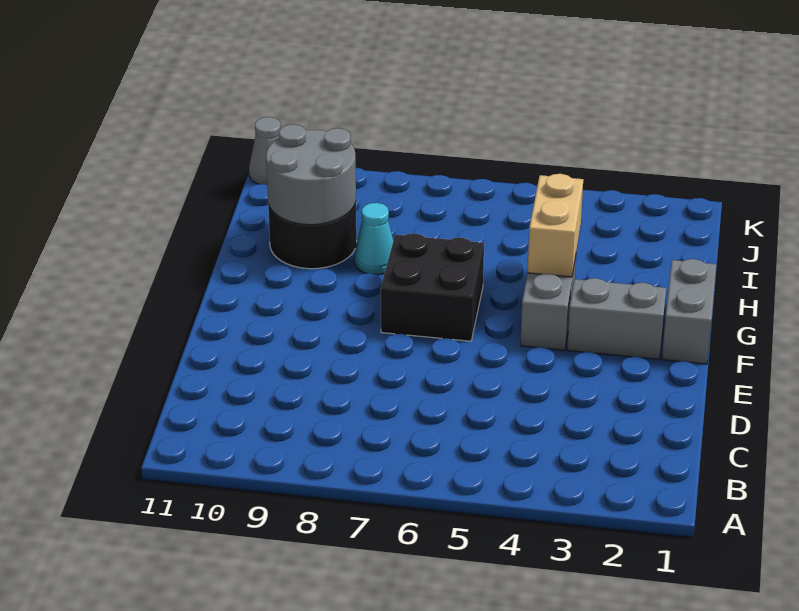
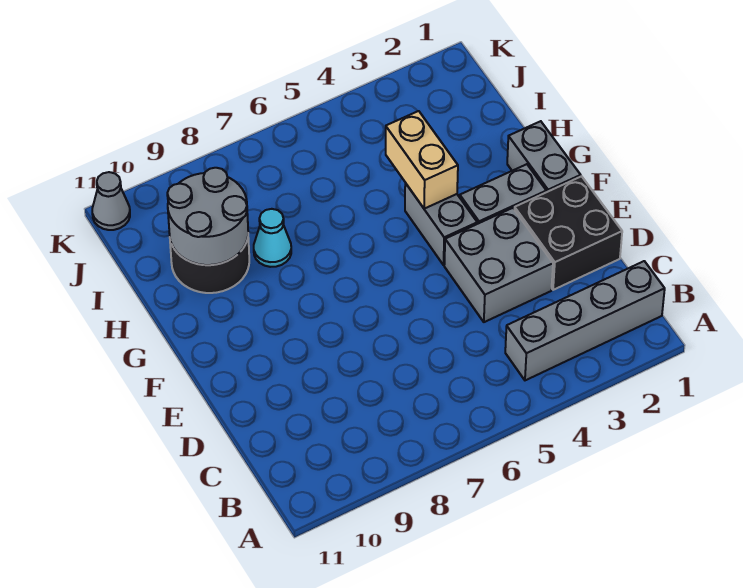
none -> grey 1x4 brick [505,261,665,380]
none -> grey 2x2 brick [444,208,553,322]
black 2x2 brick [381,233,484,341] -> black 2x2 brick moved to [514,176,622,290]

